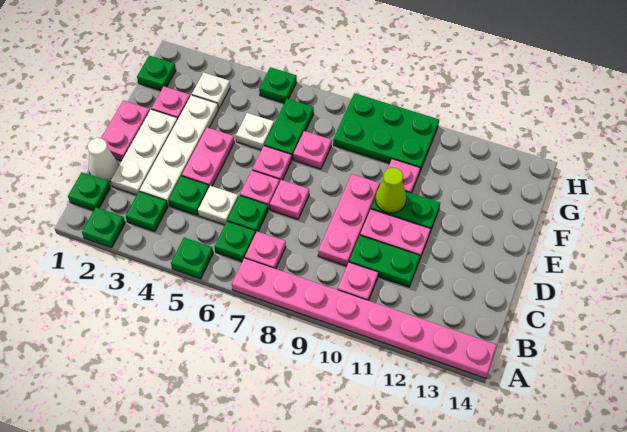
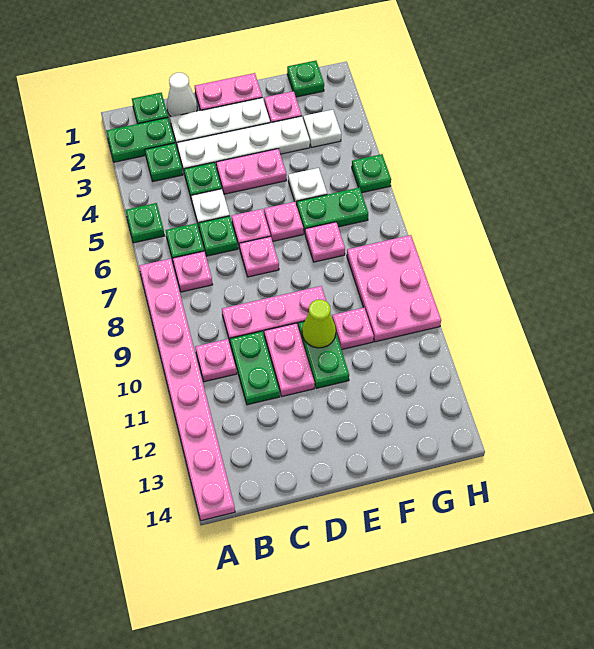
green 1x1 plate [82,207,125,248] -> green 1x2 plate [106,118,175,162]
green 2x3 plate [333,93,439,173] -> pink 2x3 plate [347,235,441,342]

